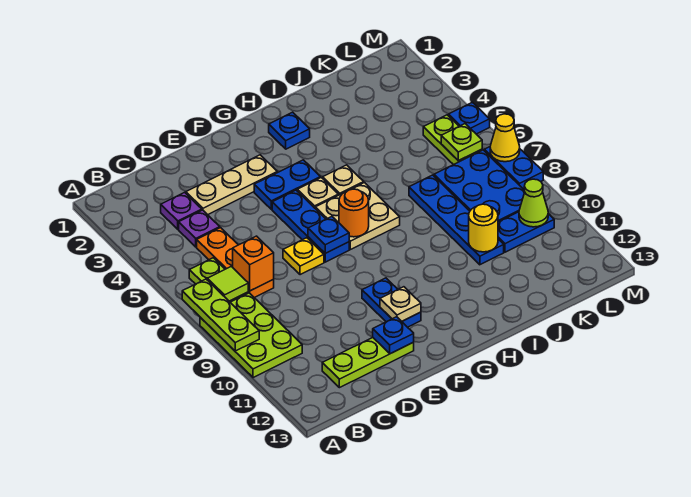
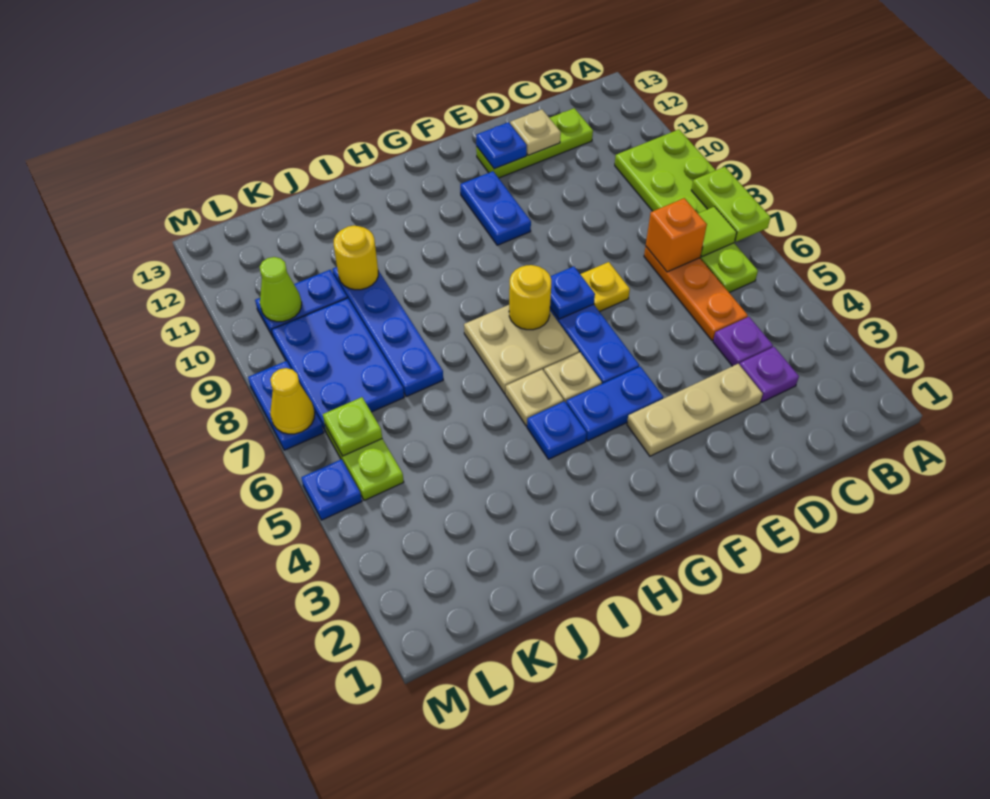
lime 1x3 plate [182,279,259,351] -> lime 1x2 plate [691,167,771,242]
tan 1x1 plate [380,287,421,321] -> tan 1x1 plate moved to [510,110,561,155]
orange 1x1 round brick [339,189,369,237] -> yellow 1x1 round brick [509,265,551,330]
blue 1x1 plate [269,112,310,149] -> blue 1x1 plate moved to [527,401,587,459]

